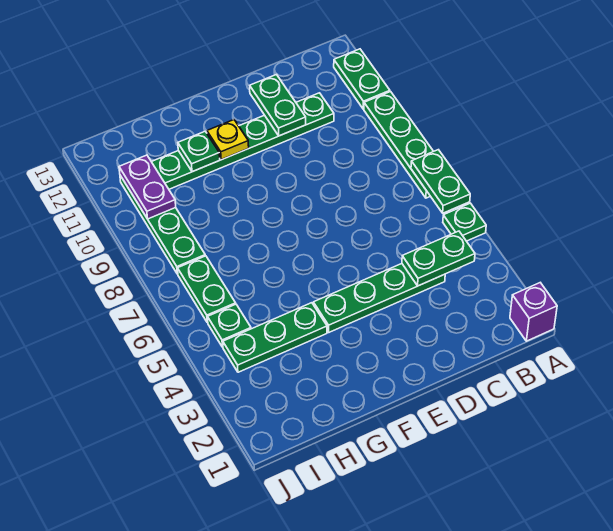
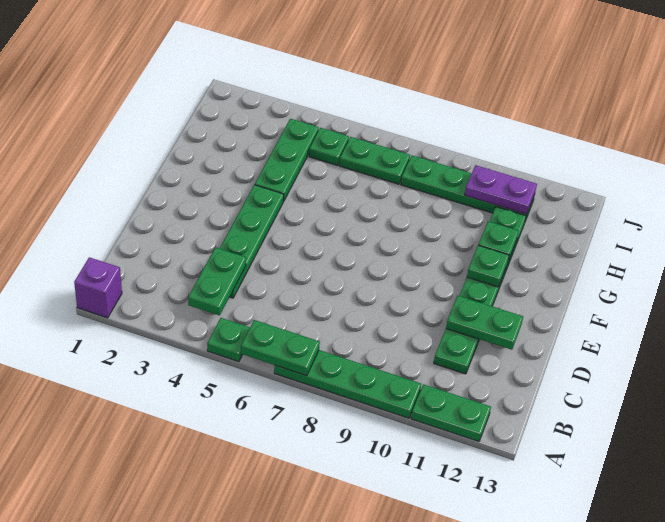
yellow 1x1 plate [207,120,249,160] -> green 1x1 plate [467,245,509,287]

